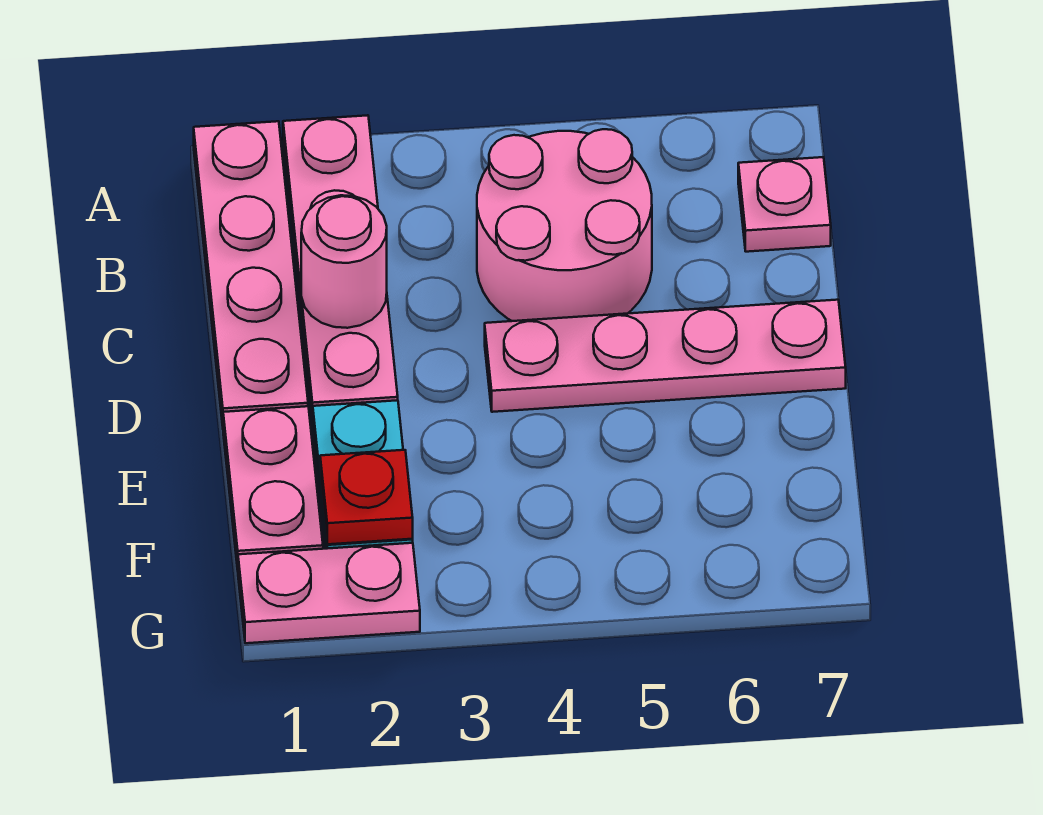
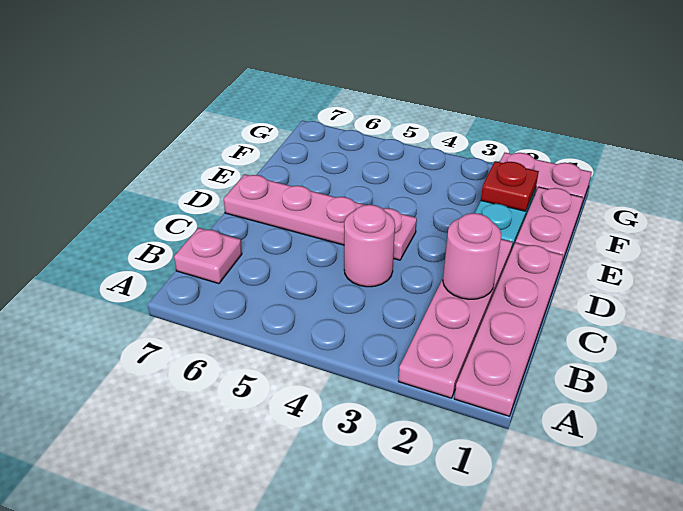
pink 2x2 round brick [477,129,652,321] -> pink 1x1 round brick [344,205,395,287]

